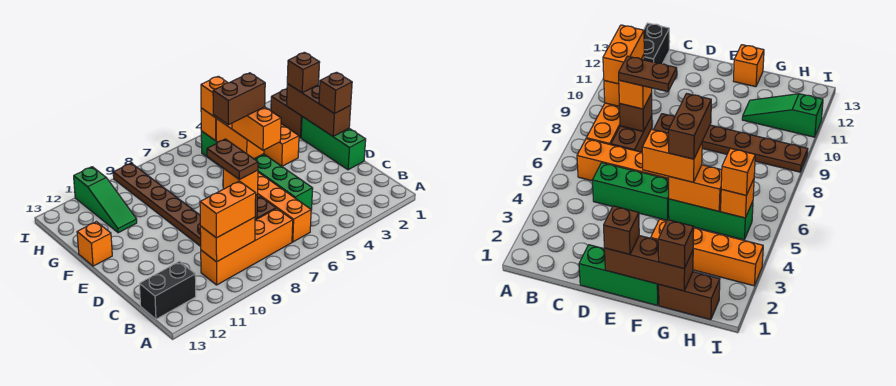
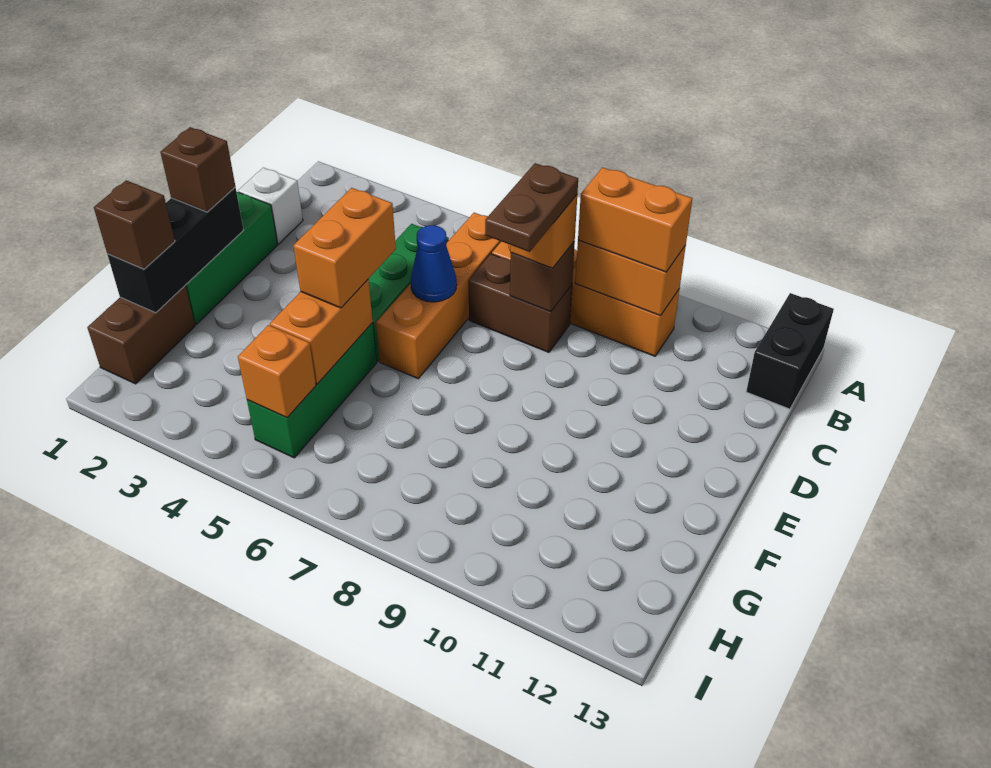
black 1x2 brick [140,261,196,319] -> black 1x2 brick turned to [746,293,834,409]
none -> white 1x1 brick [238,168,303,244]
none -> blue 1x1 cone [411,225,457,302]
brown 1x6 plate [113,163,201,247] -> none
brown 1x3 brick [287,84,351,136] -> black 1x3 brick [107,188,243,313]
orange 1x4 brick [264,124,299,166] -> none
brown 1x2 brick [213,73,265,125] -> none
orange 1x1 brick [77,222,112,266] -> none
green 1x3 slope [74,167,137,233] -> none
orange 1x1 brick [201,76,228,118] -> none

